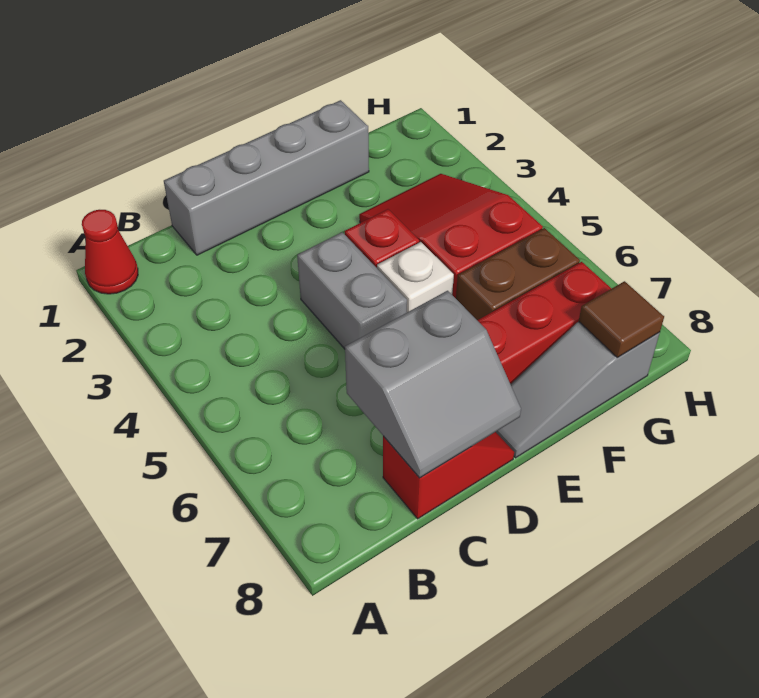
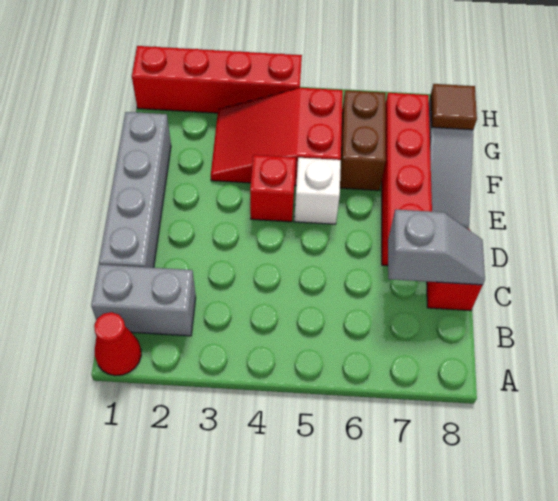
grey 2x2 slope [345,291,521,478] -> grey 1x2 slope [388,210,485,285]
grey 1x2 brick [297,232,407,349] -> grey 1x2 brick moved to [91,265,196,336]
none -> red 1x4 brick [132,46,302,113]

